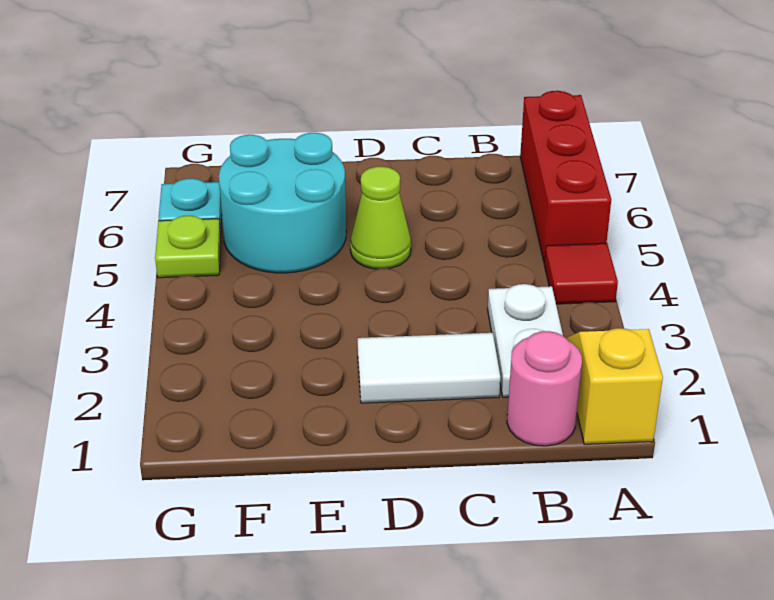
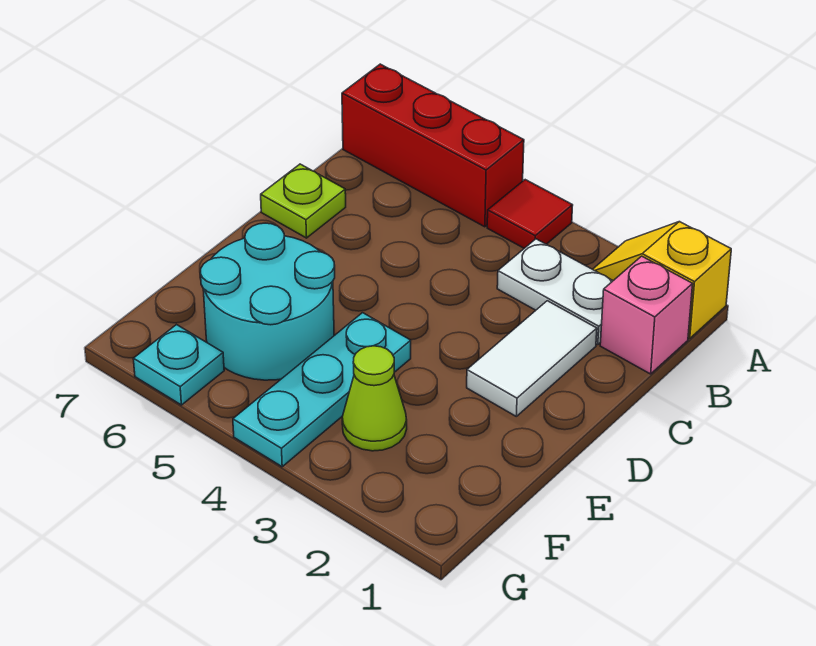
pink 1x1 round brick [507,331,582,446] -> pink 1x1 brick [600,256,693,374]
lime 1x1 cone [350,167,411,269] -> lime 1x1 cone moved to [342,346,407,451]
none -> cyan 1x3 plate [233,313,411,467]
lime 1x1 plate [155,215,221,278] -> lime 1x1 plate moved to [261,164,346,238]

